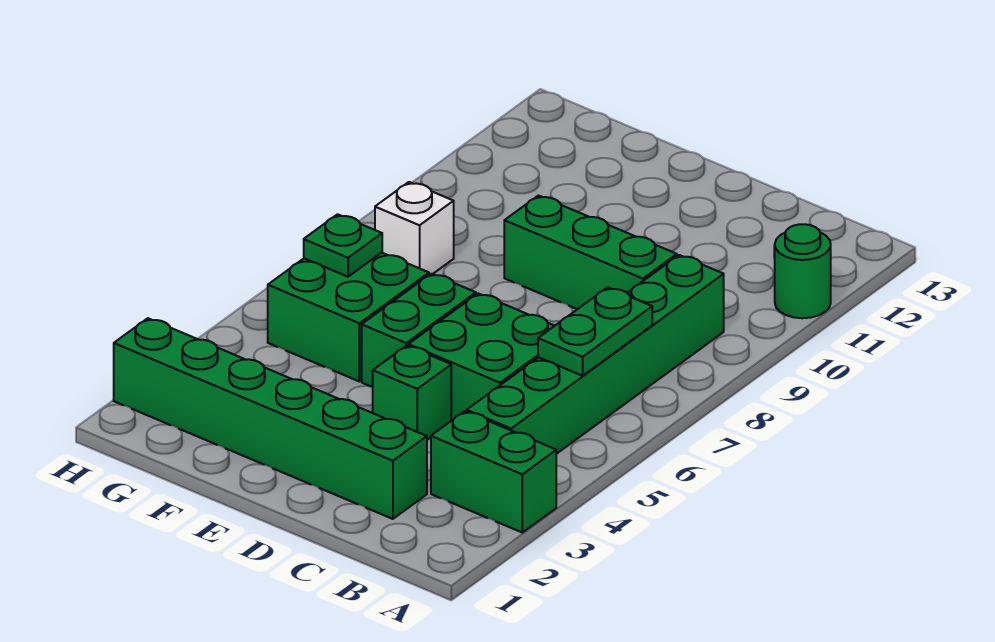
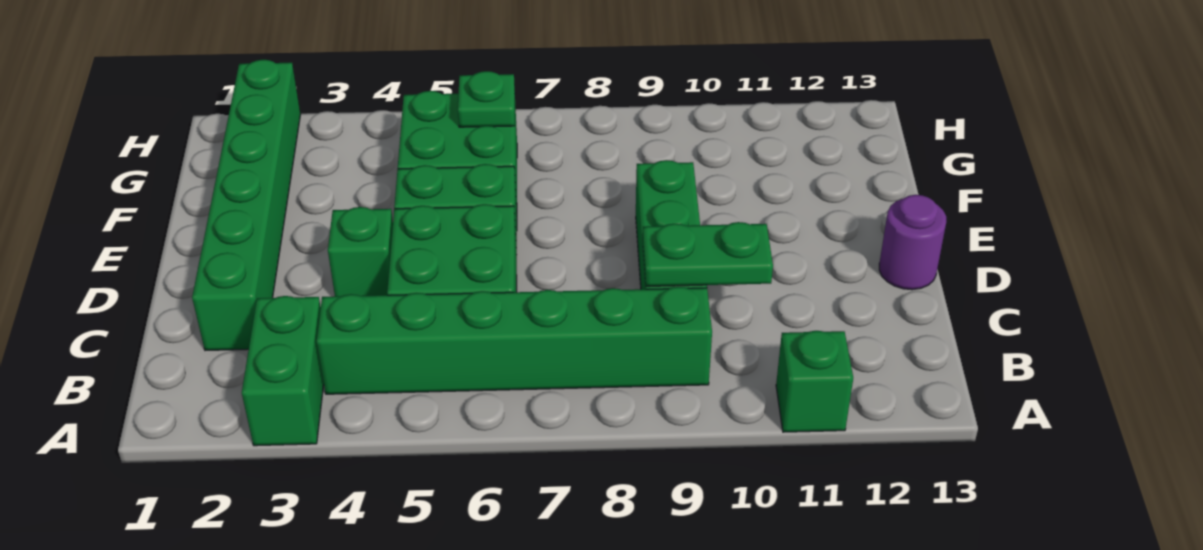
green 1x1 round brick [775,224,831,318] -> green 1x1 brick [776,331,853,432]
green 1x2 plate [538,287,652,376] -> green 1x2 plate moved to [643,222,773,286]
none -> purple 1x1 round brick [879,195,946,290]
white 1x1 brick [375,182,454,275] -> none

